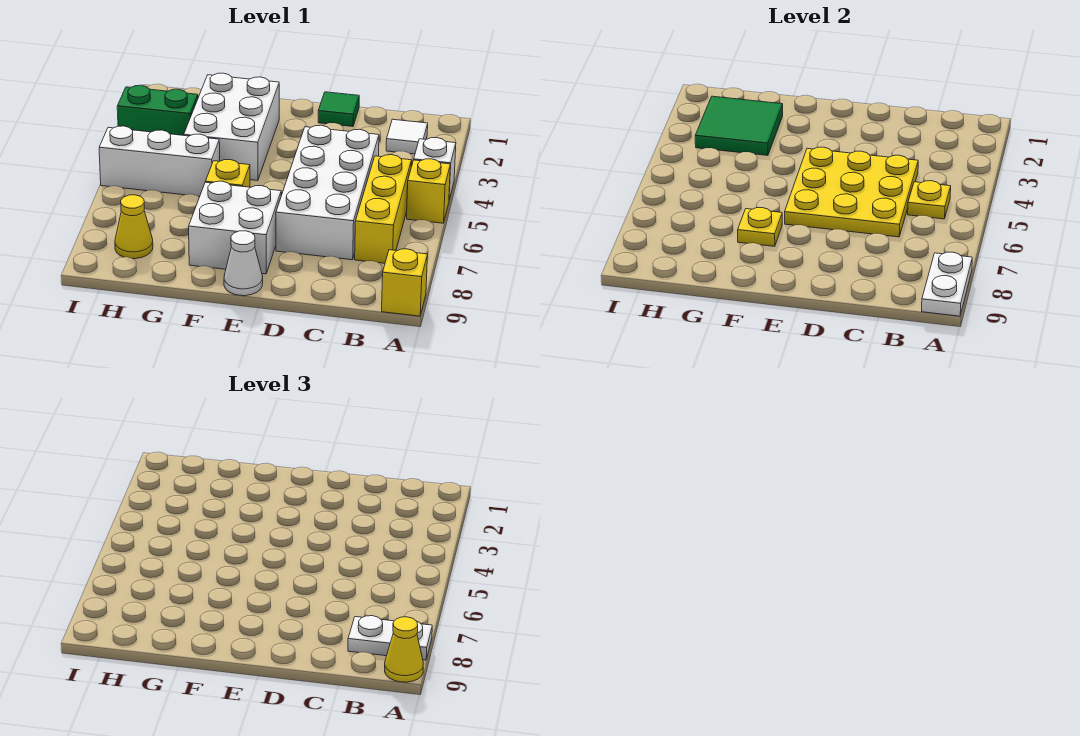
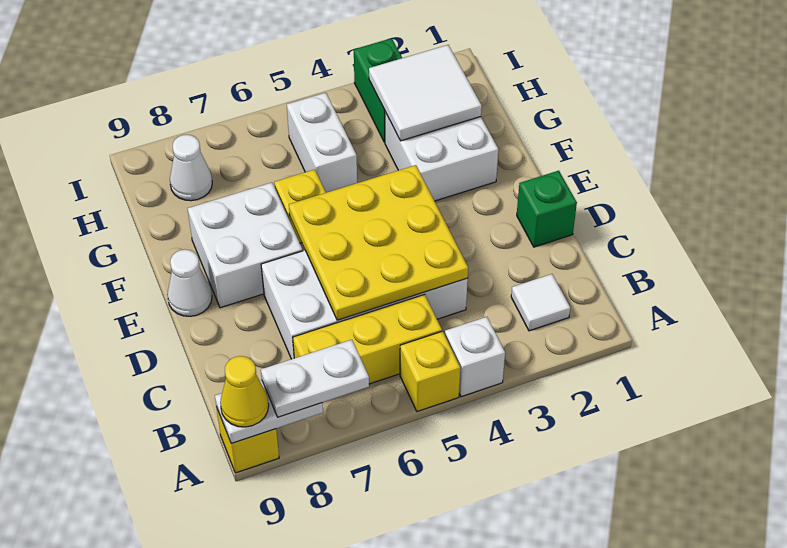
white 1x2 plate [348,616,432,660] -> white 1x2 plate turned to [261,340,369,417]
yellow 1x1 plate [908,181,951,219] -> none
green 1x1 tile [318,92,359,126] -> green 1x1 brick [517,171,577,247]
white 2x3 brick [184,73,279,181] -> white 2x2 brick [385,112,498,201]
yellow 1x1 plate [738,208,782,246] -> none
green 2x2 tile [695,96,783,155] -> white 2x2 tile [369,45,482,141]
white 1x3 brick [99,126,220,196] -> white 1x2 brick [287,93,357,193]
yellow 1x1 cone [115,195,153,259] -> white 1x1 cone [170,135,212,201]

